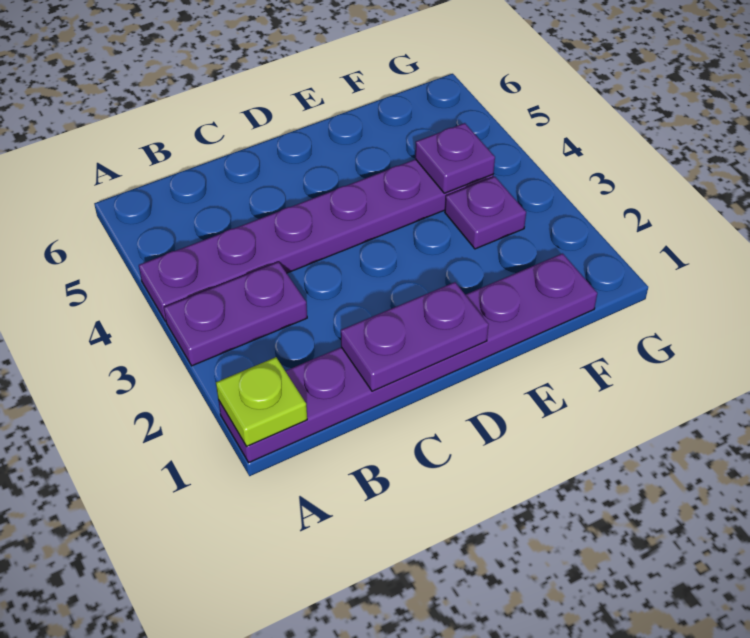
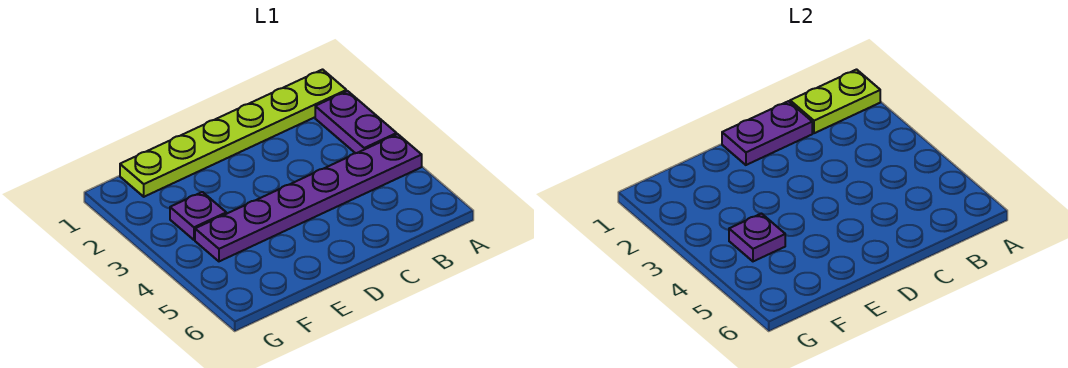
purple 1x6 plate [218,254,597,462] -> lime 1x6 plate [120,70,346,197]
lime 1x1 plate [216,357,307,446] -> lime 1x2 plate [790,70,880,133]
purple 1x2 plate [164,262,307,366] -> purple 1x2 plate turned to [315,91,397,153]

